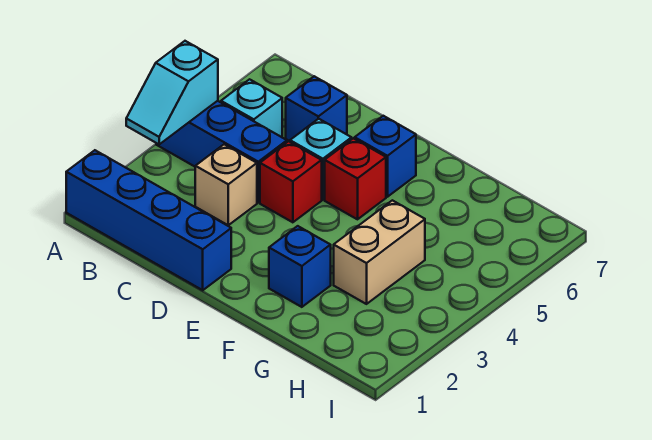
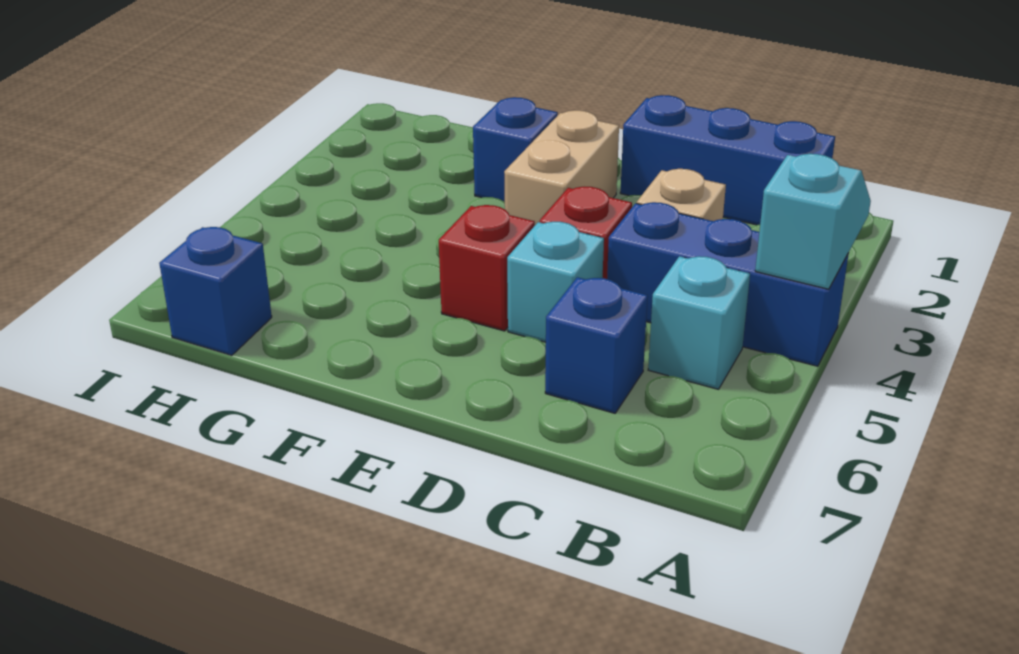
blue 1x4 brick [66,150,231,290] -> blue 1x3 brick [620,95,835,225]
blue 1x1 brick [355,116,416,197] -> blue 1x1 brick moved to [159,227,272,355]
tan 1x2 brick [334,200,425,304] -> tan 1x2 brick moved to [504,110,619,225]

